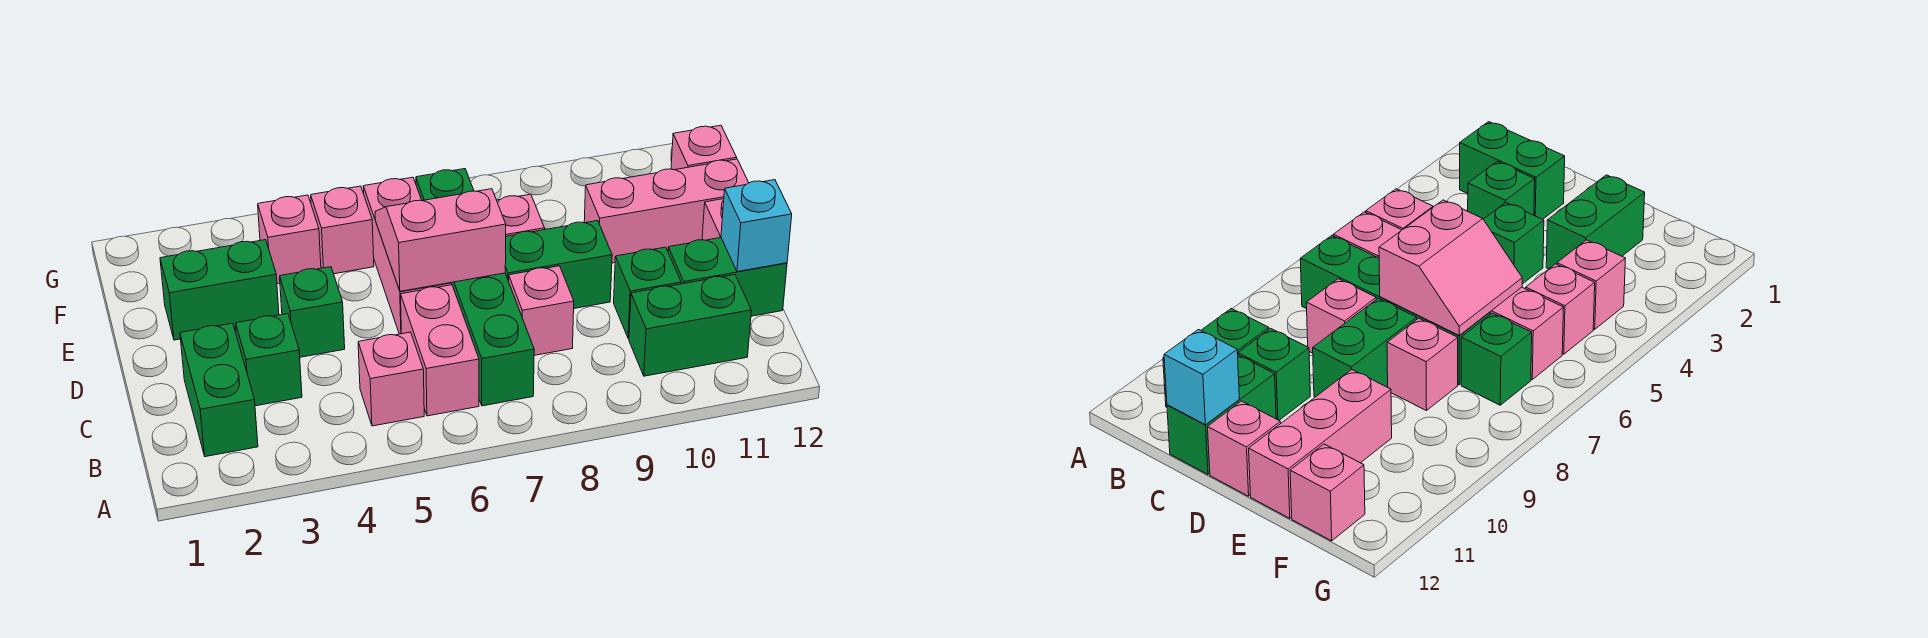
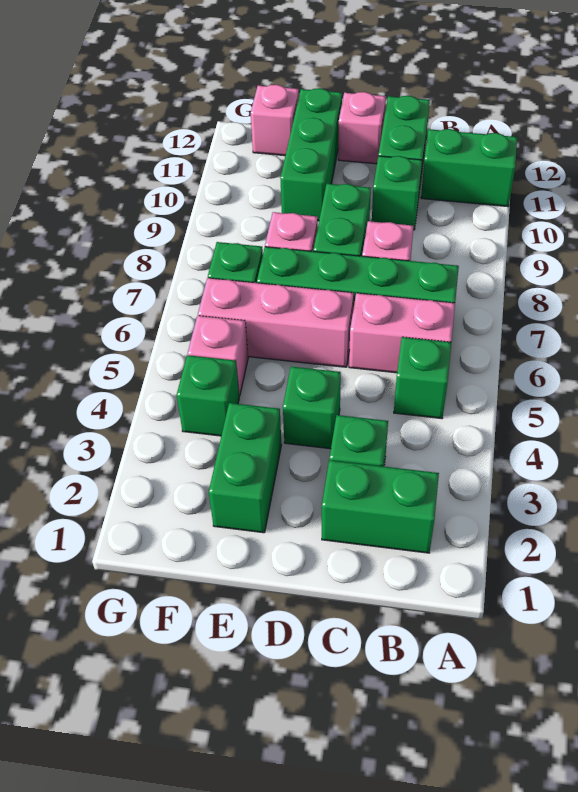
pink 1x1 brick [358,332,424,426] -> green 1x1 brick [394,337,451,419]
green 1x2 brick [629,275,751,376] -> green 1x2 brick turned to [421,129,517,207]
cyan 1x1 brick [721,180,792,272] -> none
pink 2x2 slope [375,189,506,291] -> none
pink 1x3 brick [584,159,749,263] -> green 1x3 brick [280,88,342,221]
pink 1x1 brick [258,195,321,284] -> green 1x1 brick [177,355,239,436]

